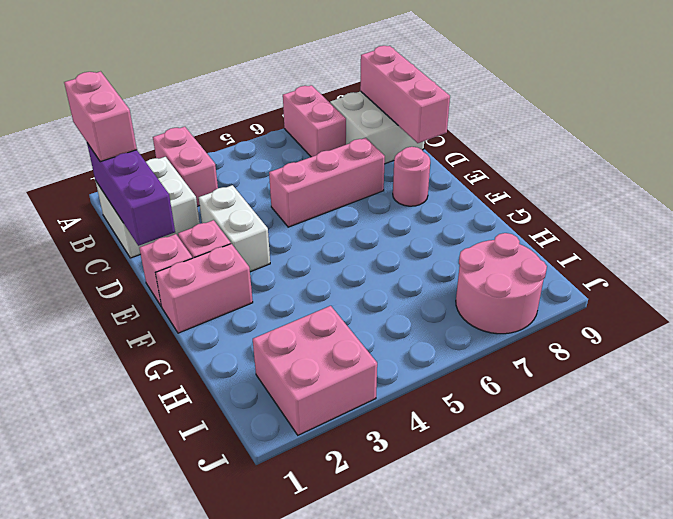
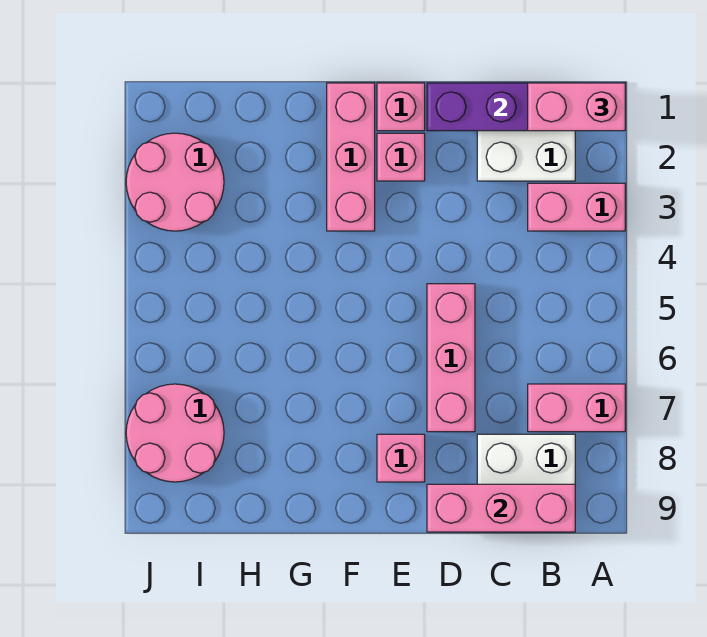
white 1x2 brick [199,185,270,272] -> none
pink 1x1 round brick [393,147,430,206] -> pink 1x1 brick [377,434,425,482]
pink 1x2 brick [156,244,253,333] -> pink 1x3 brick [327,83,375,231]
pink 2x2 brick [253,306,377,435] -> pink 2x2 round brick [126,133,224,231]

